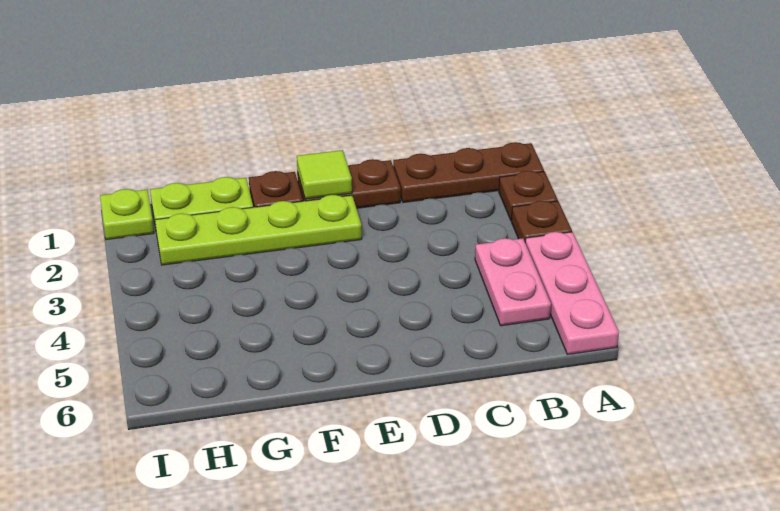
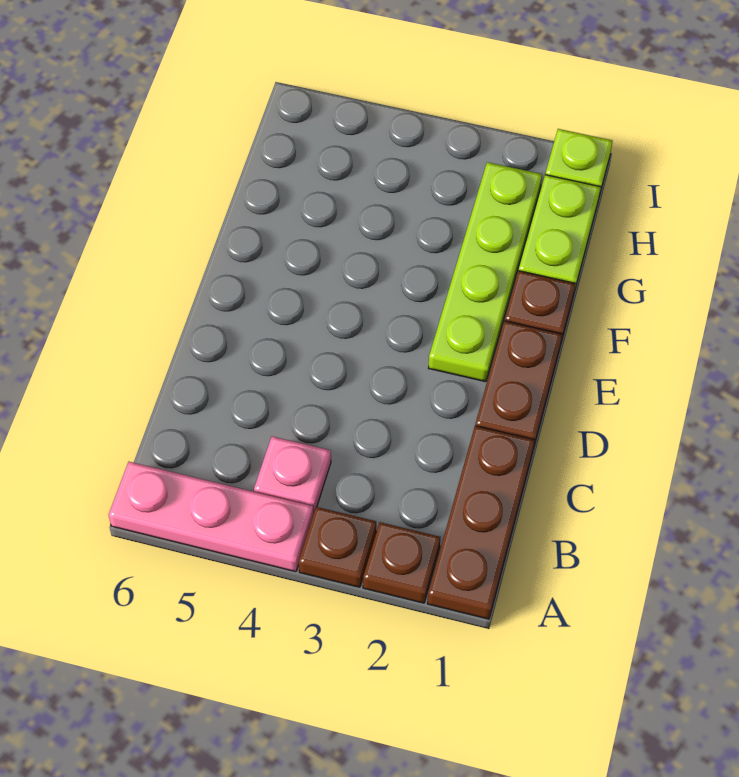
pink 1x2 plate [475,238,551,326] -> pink 1x1 plate [254,436,331,514]
lime 1x1 tile [297,150,352,199] -> none

